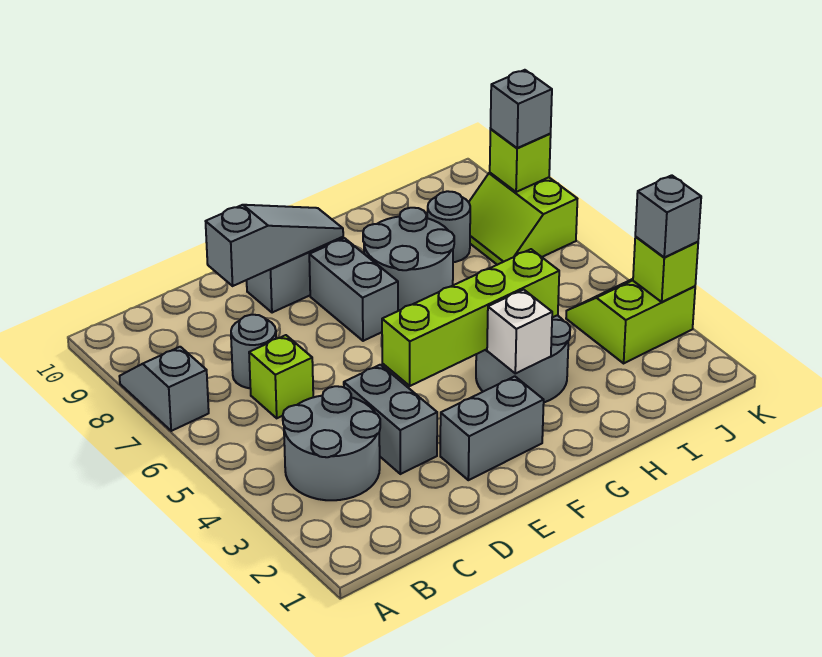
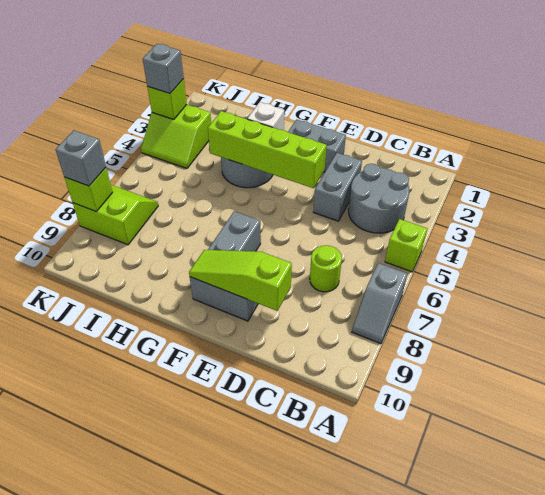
lime 1x1 brick [249,335,313,418] -> lime 1x1 brick moved to [385,219,427,272]
grey 1x1 round brick [231,315,276,388] -> lime 1x1 round brick [310,245,342,292]
grey 1x3 slope [206,205,343,286] -> lime 1x3 slope [189,250,292,311]
grey 2x2 round brick [363,208,454,311] -> none
grey 1x1 round brick [427,191,470,262] -> none
lime 2x2 slope [469,173,577,265] -> lime 2x2 slope turned to [73,185,158,245]

